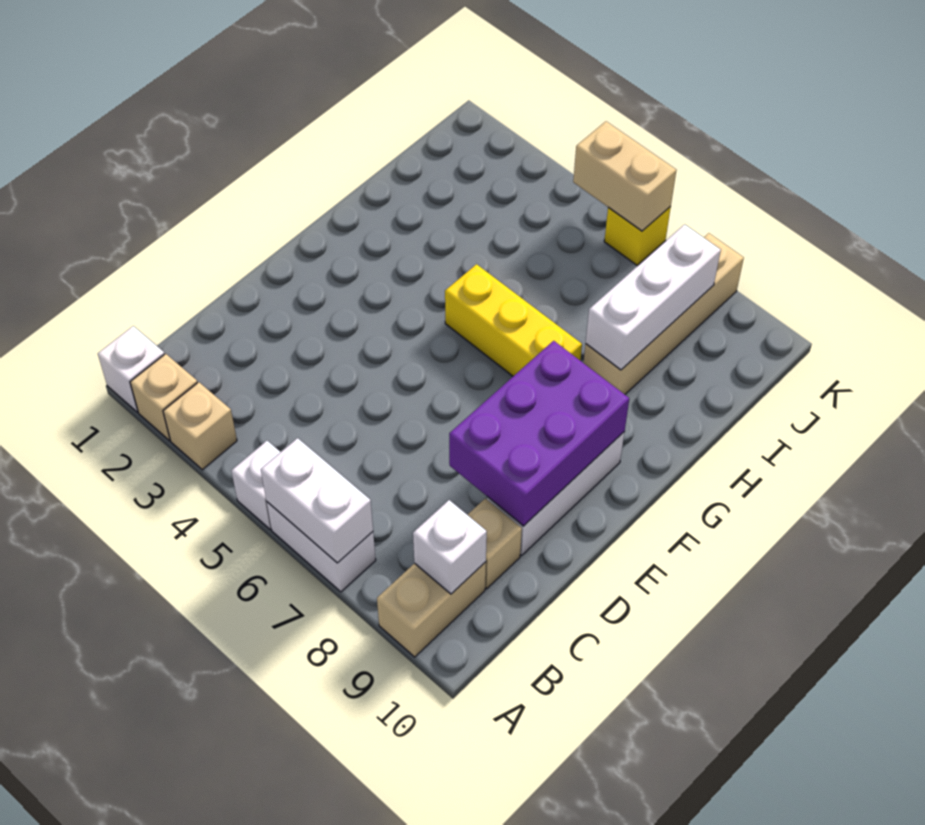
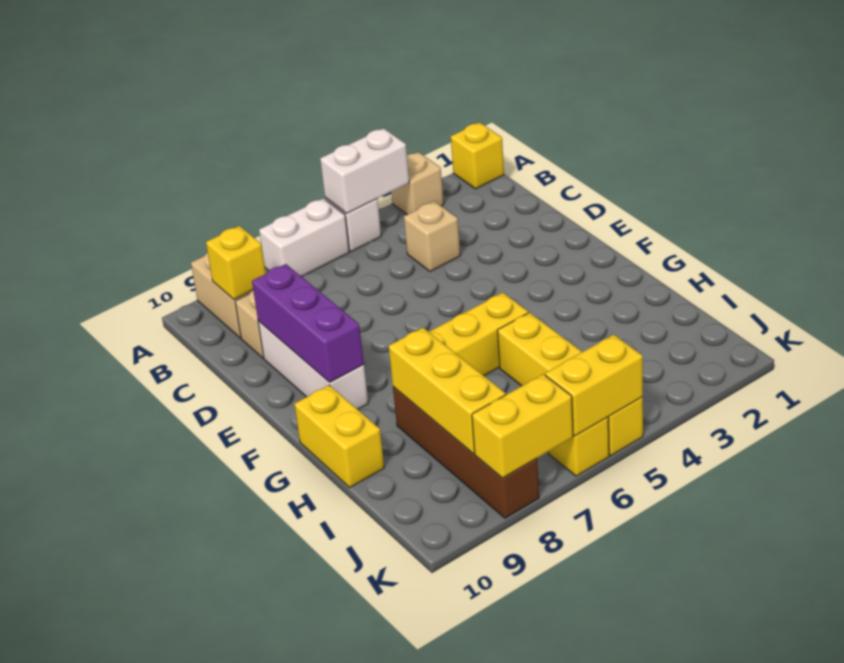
white 1x1 brick [98,326,165,412] -> yellow 1x1 brick [451,122,504,189]
tan 1x1 brick [130,354,198,441] -> tan 1x1 brick moved to [404,201,460,272]
white 1x2 brick [261,438,373,563] -> white 1x2 brick moved to [320,128,409,214]
white 1x1 brick [413,500,487,594] -> yellow 1x1 brick [206,226,266,300]
purple 2x3 brick [449,341,629,526] -> purple 1x3 brick [252,264,364,382]
none -> yellow 1x2 brick [295,385,384,487]
none -> yellow 1x4 brick [498,313,643,456]
tan 1x4 brick [584,233,744,394] -> brown 1x4 brick [393,387,539,518]
white 1x3 brick [586,224,721,370] -> yellow 1x3 brick [389,327,506,454]
tan 1x2 brick [573,121,676,231] -> yellow 1x2 brick [545,335,643,436]
none -> yellow 1x2 brick [472,374,573,478]

